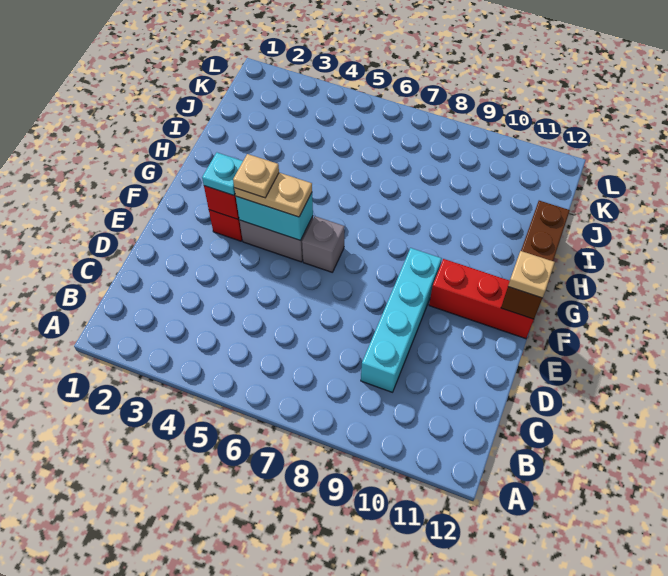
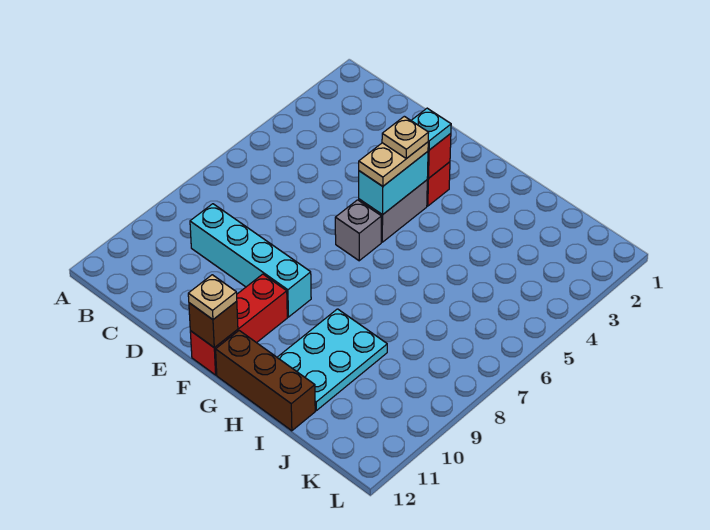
none -> cyan 2x3 plate [277,309,387,411]

